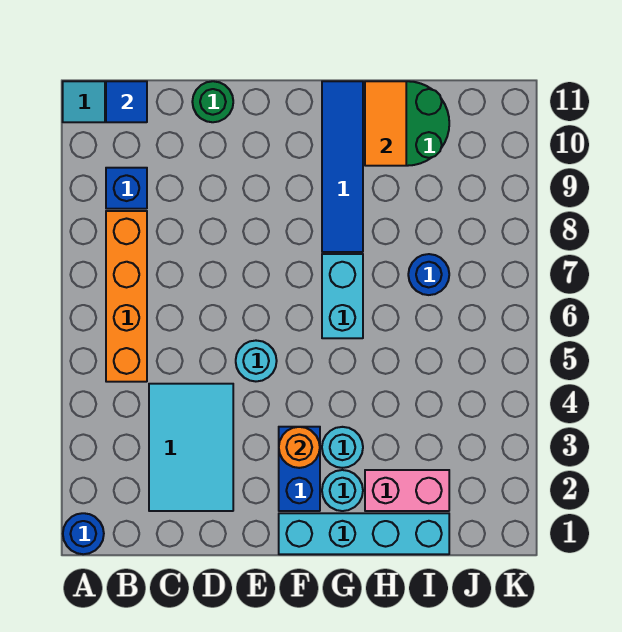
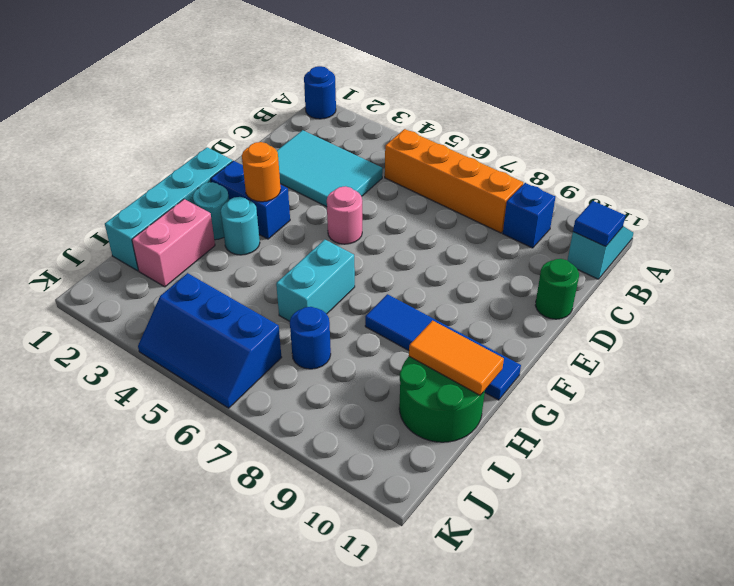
cyan 1x1 round brick [236,341,277,381] -> pink 1x1 round brick [327,186,362,244]
cyan 1x2 brick [322,254,363,338] -> cyan 1x2 brick turned to [276,240,355,321]
none -> blue 2x3 slope [138,273,282,408]

